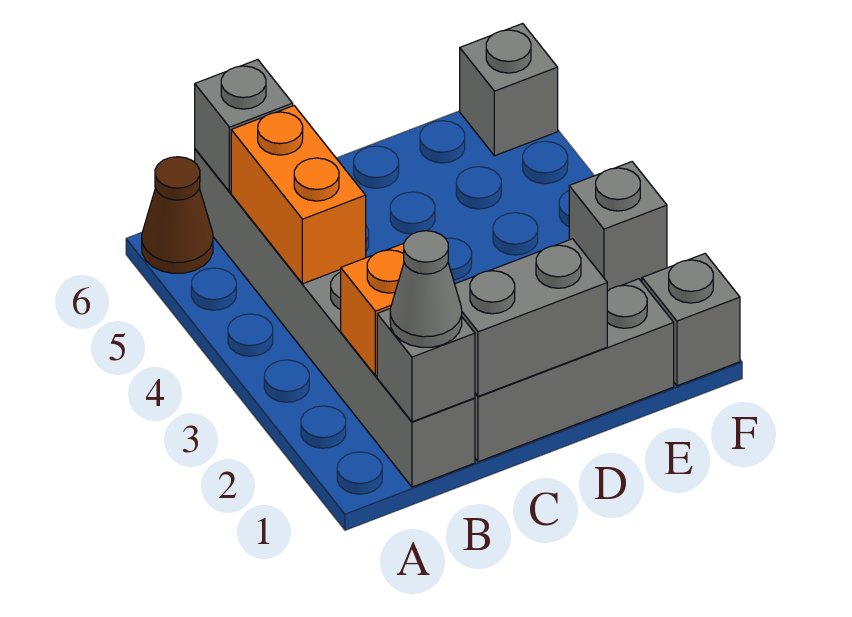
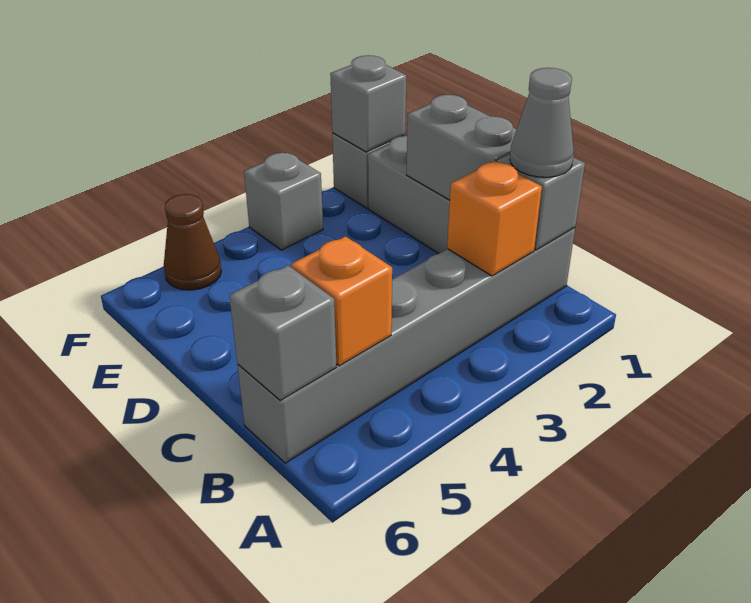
brown 1x1 cone [142,157,213,273] -> brown 1x1 cone moved to [164,194,221,290]
orange 1x2 brick [231,106,366,284] -> orange 1x1 brick [291,236,392,366]
grey 1x1 brick [460,24,558,156] -> grey 1x1 brick moved to [330,55,407,152]

